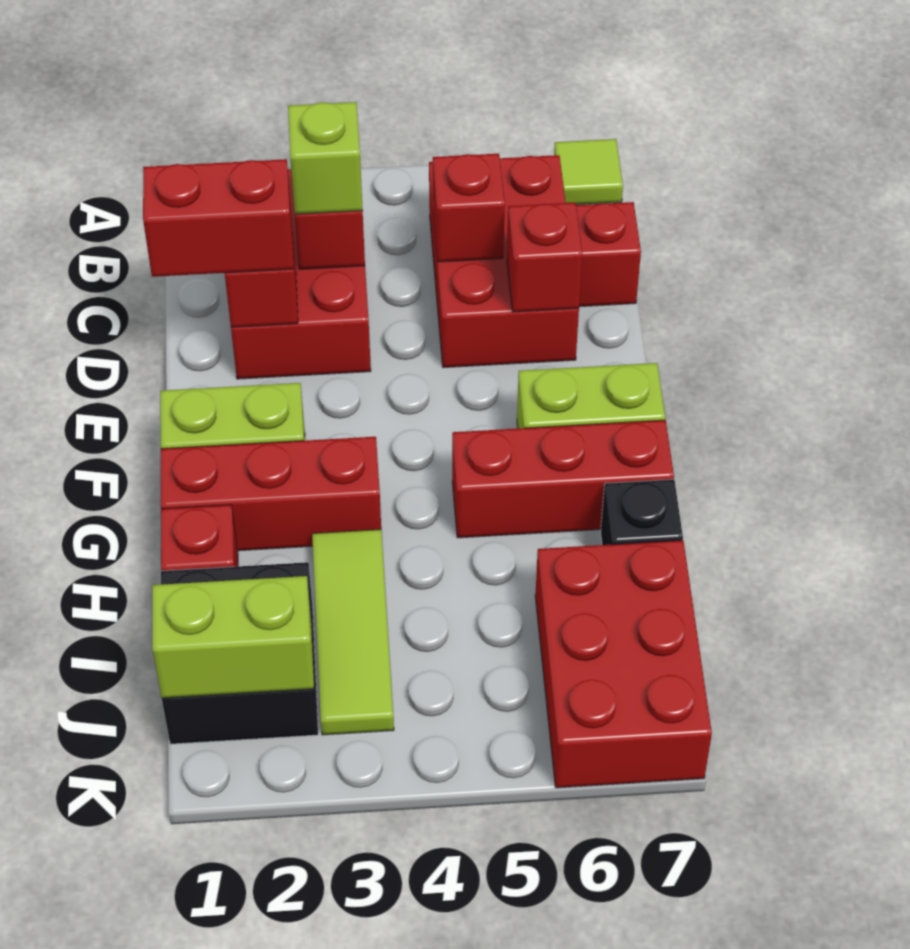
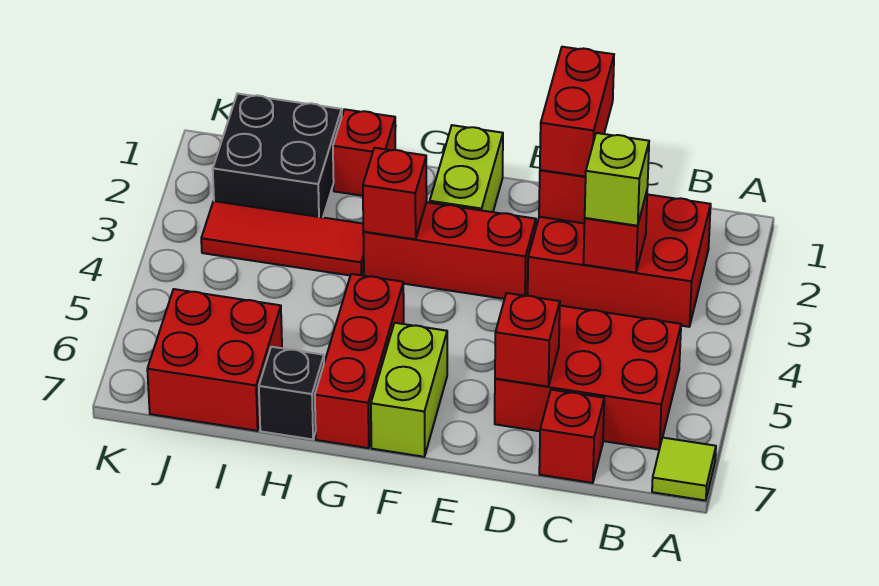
red 1x1 brick [433,154,505,262] -> red 1x1 brick moved to [363,148,427,239]
red 1x3 brick [161,437,381,551] -> red 1x3 brick turned to [363,202,536,299]
lime 1x3 tile [312,529,394,735] -> red 1x3 tile [201,201,364,275]
red 2x3 brick [535,540,712,788] -> red 2x2 brick [147,289,282,431]
lime 1x2 brick [152,576,314,698] -> none

